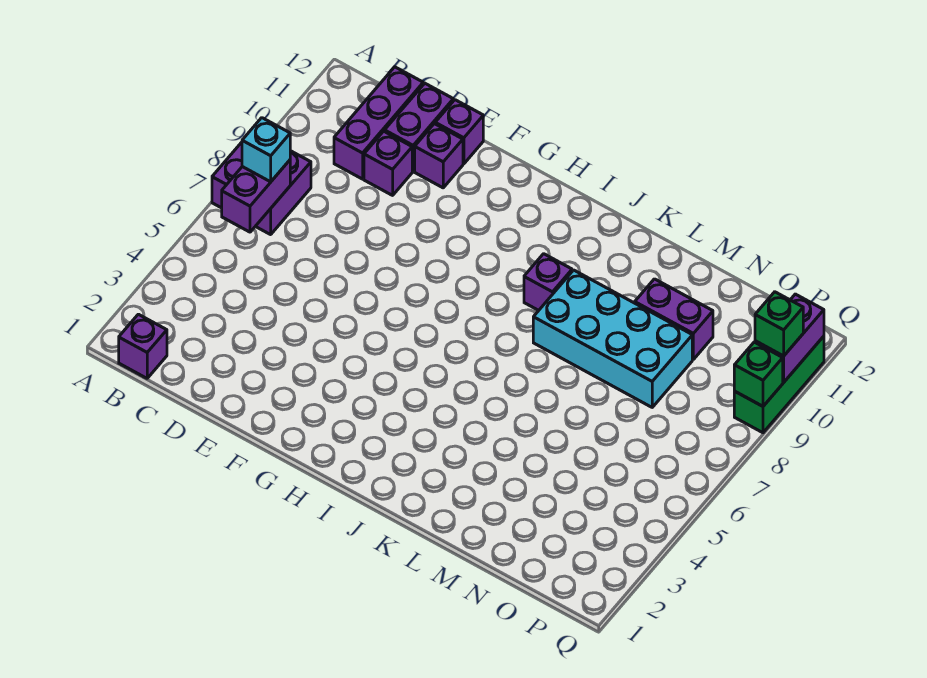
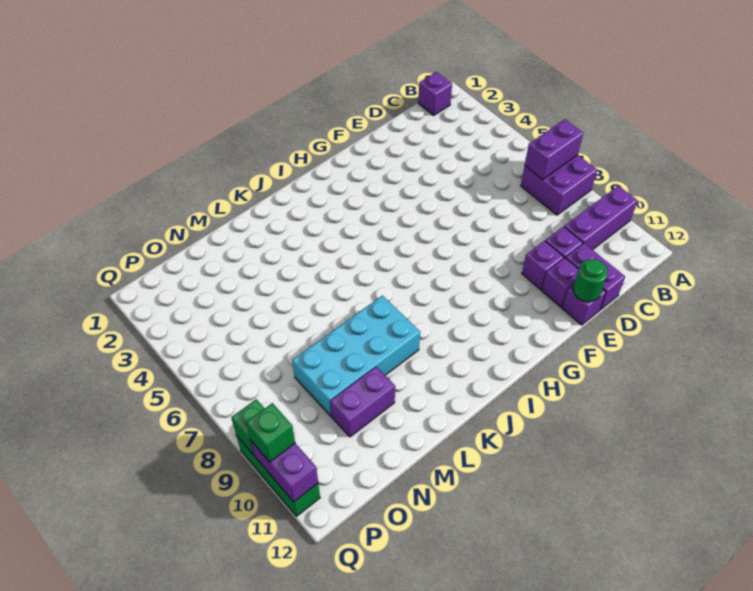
purple 1x2 brick [222,160,290,232] -> purple 1x2 brick turned to [525,119,583,179]
cyan 1x1 brick [242,118,290,182] -> none
purple 1x3 brick [334,67,423,179] -> purple 1x3 brick turned to [564,186,637,250]
none -> green 1x1 round brick [573,259,608,302]
purple 1x1 brick [524,254,572,310] -> purple 1x1 brick moved to [522,241,564,290]

